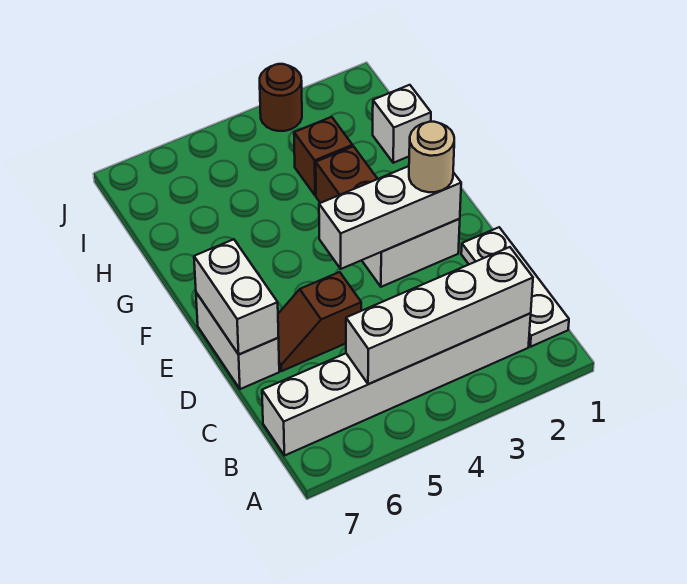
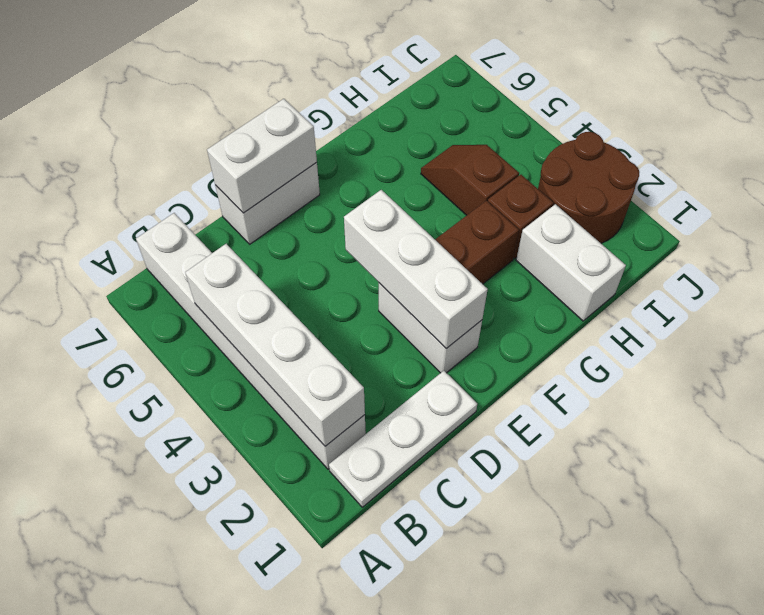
brown 1x2 slope [278,272,361,371] -> brown 1x2 slope moved to [421,145,519,215]
tan 1x1 round brick [409,122,454,192] -> none
white 1x1 brick [373,85,431,163] -> white 1x2 brick [516,204,626,321]
brown 1x1 round brick [260,64,302,131] -> brown 2x2 round brick [538,132,639,243]

